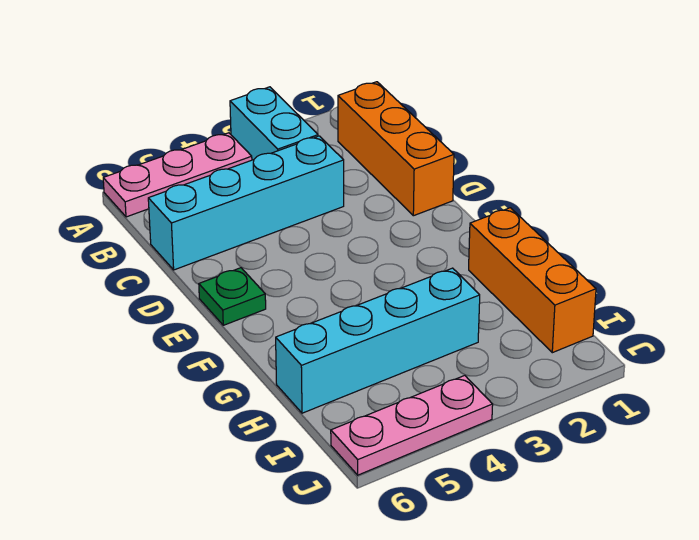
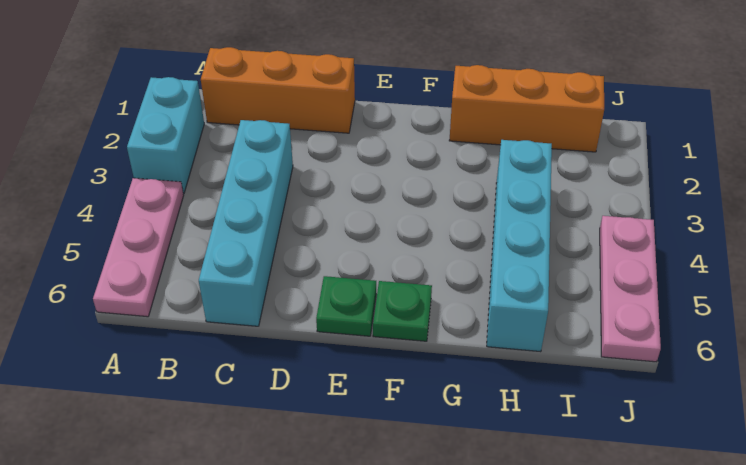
cyan 1x2 brick [230,87,318,160] -> cyan 1x2 brick turned to [127,77,204,194]
none -> green 1x1 plate [373,281,432,341]

